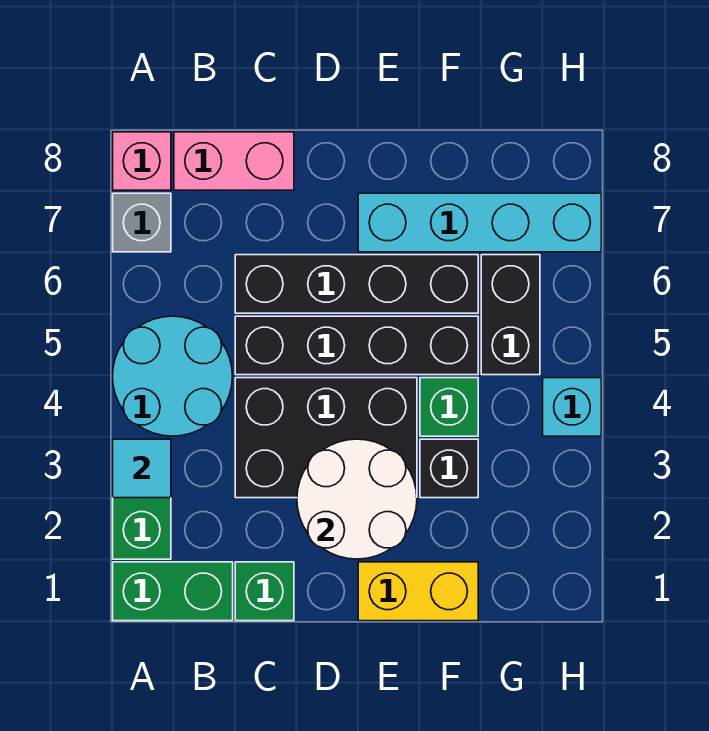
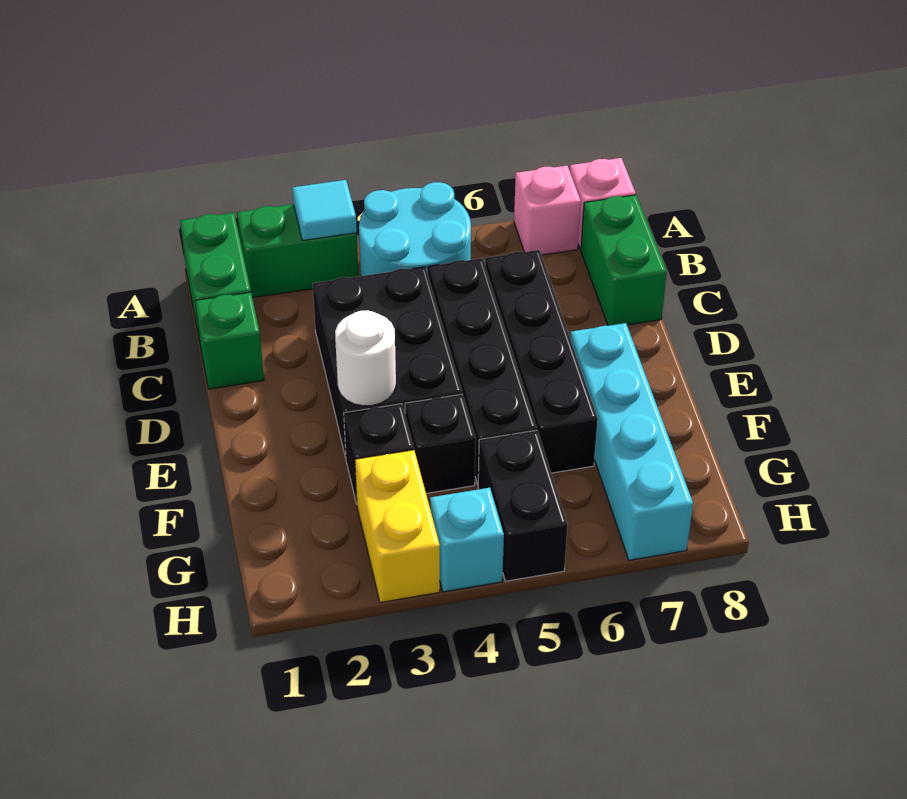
grey 1x1 brick [113,193,171,252] -> pink 1x1 brick [514,166,581,255]
pink 1x2 brick [174,132,294,190] -> green 1x2 brick [581,195,667,326]
white 2x2 round brick [297,439,417,559] -> white 1x1 round brick [335,310,396,406]
yellow 1x2 brick [358,562,478,621] -> yellow 1x2 brick moved to [355,450,440,602]
green 1x1 brick [420,378,478,436] -> black 1x1 brick [405,394,476,493]
black 1x2 brick [481,255,540,375] -> black 1x2 brick turned to [478,430,568,581]

